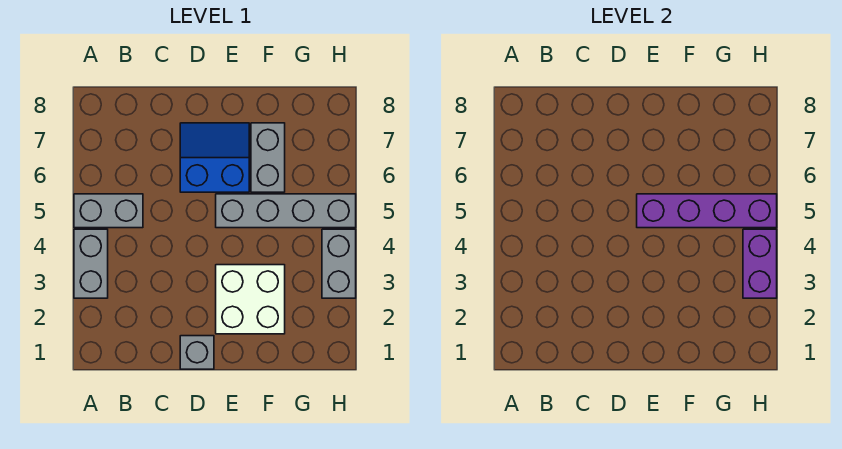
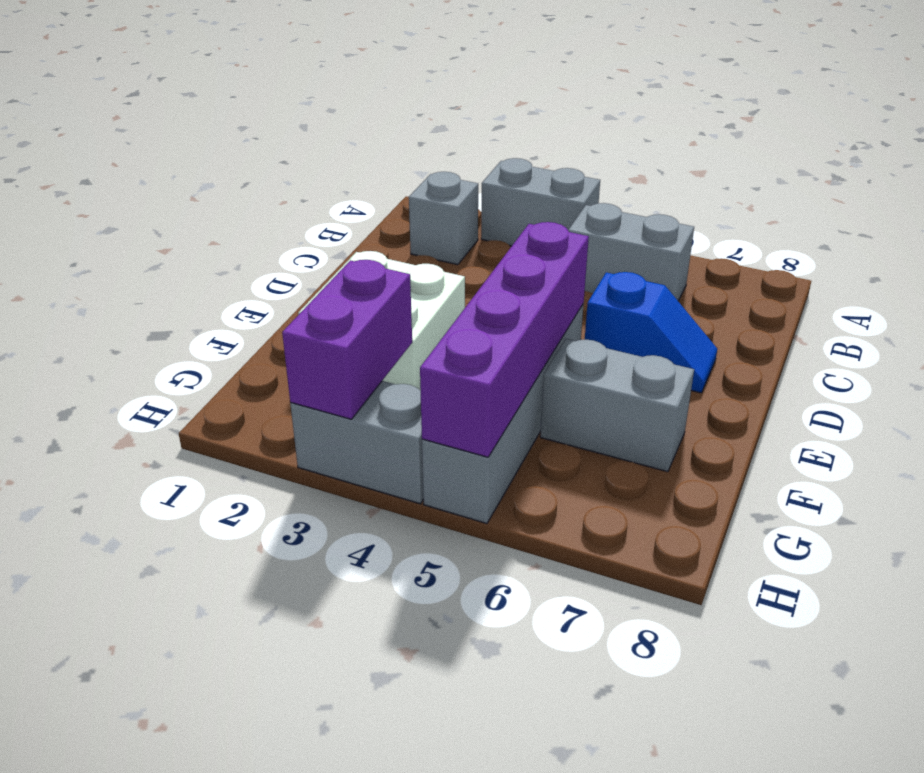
grey 1x2 brick [74,194,143,228] -> grey 1x2 brick turned to [568,203,694,301]
grey 1x1 brick [180,336,214,369] -> grey 1x1 brick moved to [409,172,478,265]
blue 2x2 slope [180,123,249,192] -> blue 1x2 slope [585,272,717,393]
purple 1x2 brick [743,229,777,298] -> purple 1x2 brick turned to [282,260,412,419]

